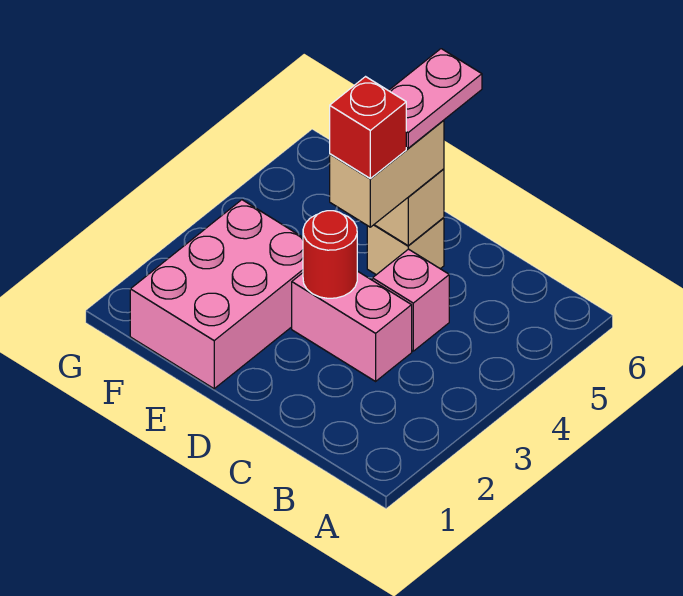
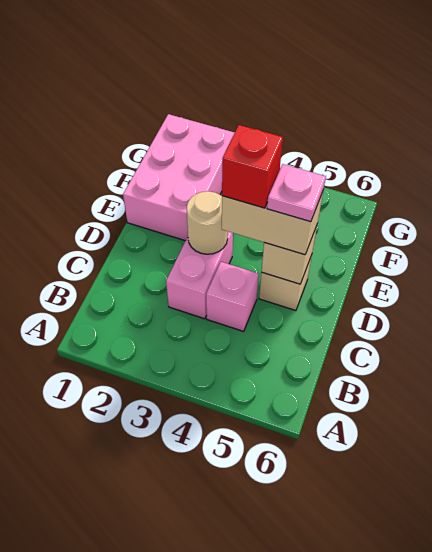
red 1x1 round brick [303,211,357,298] -> tan 1x1 round brick [187,191,228,254]
pink 1x2 plate [389,49,482,148] -> pink 1x1 plate [267,164,326,222]
pink 2x3 brick [130,200,303,389] -> pink 2x3 brick turned to [123,114,235,241]

